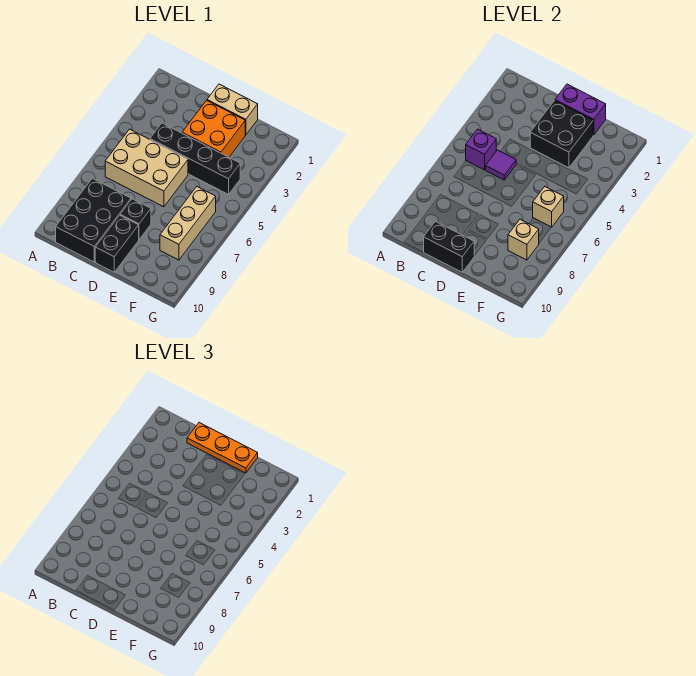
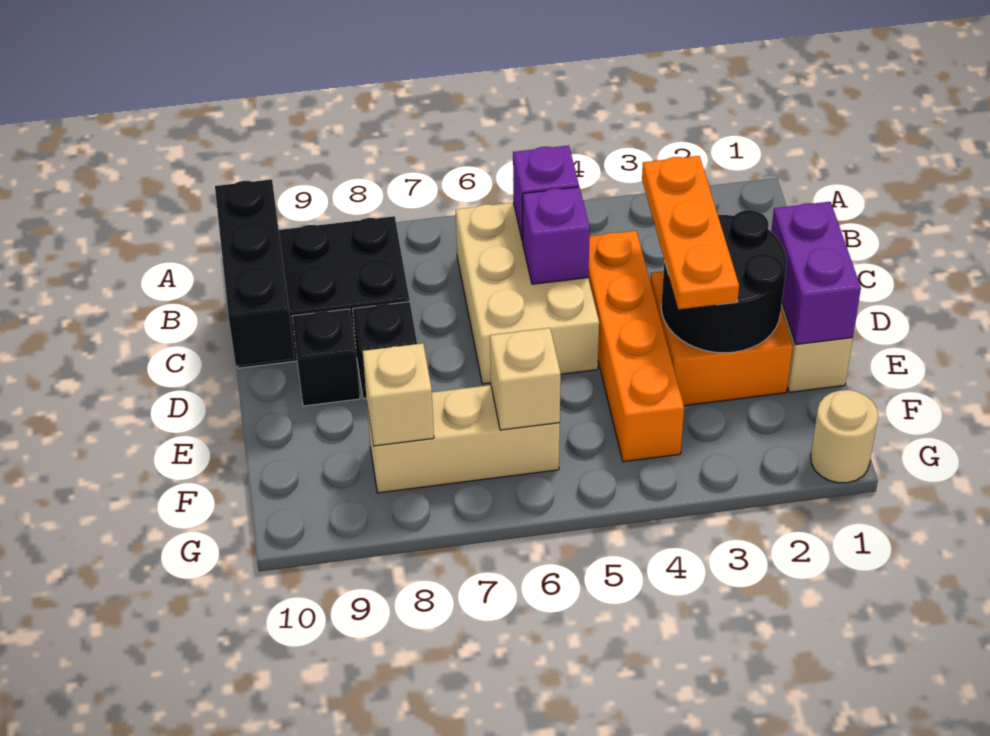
orange 1x3 plate [187,423,258,473] -> orange 1x3 plate moved to [642,156,739,309]
black 1x4 brick [150,123,240,194] -> orange 1x4 brick [588,231,684,462]
purple 1x1 tile [486,150,516,180] -> purple 1x1 brick [523,187,590,284]
black 1x2 brick [424,221,474,272] -> black 1x3 brick [215,179,295,366]
black 2x2 brick [530,101,593,168] -> black 2x2 round brick [661,210,786,353]
black 1x2 brick [95,215,139,272] -> black 1x1 brick [292,309,360,406]
none -> tan 1x1 round brick [811,390,878,483]

